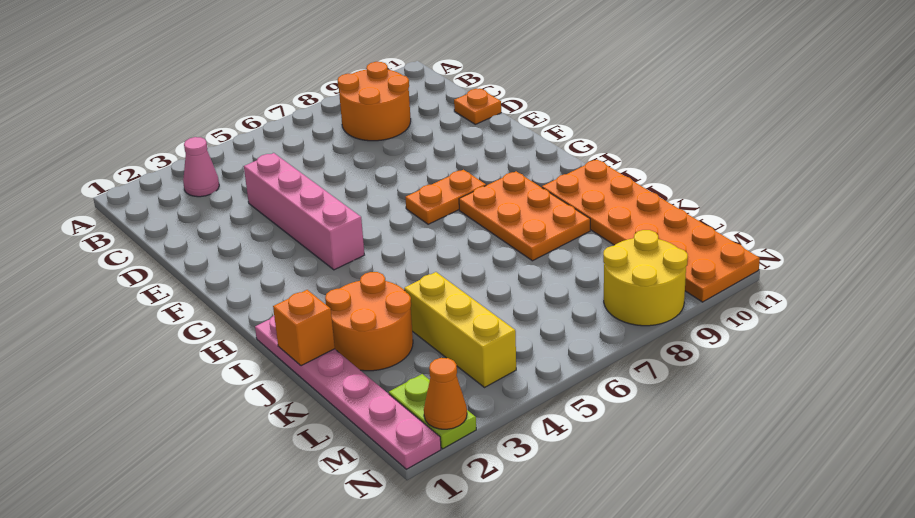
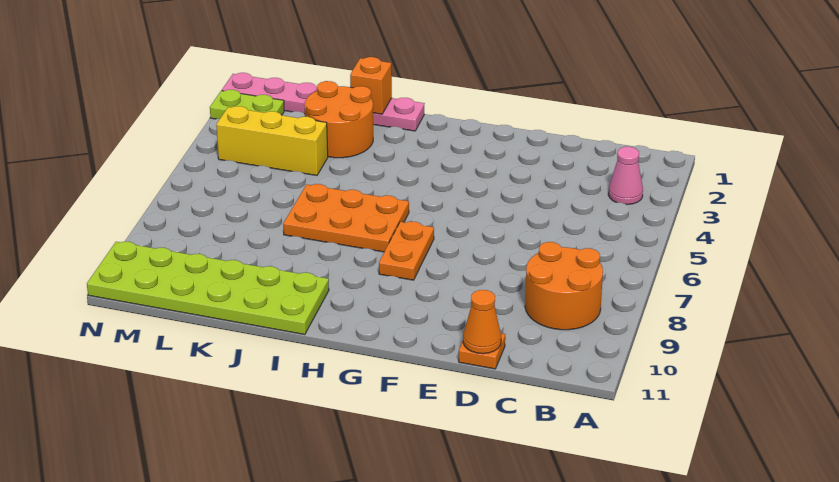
pink 1x4 brick [244,153,364,270] -> none
orange 2x3 plate [459,171,590,261] -> orange 2x3 plate moved to [283,184,409,252]
orange 2x6 plate [542,160,760,302] -> lime 2x6 plate [87,242,329,335]
yellow 2x2 round brick [603,230,688,326] -> none
orange 1x1 cone [424,358,467,429] -> orange 1x1 cone moved to [463,290,501,354]

